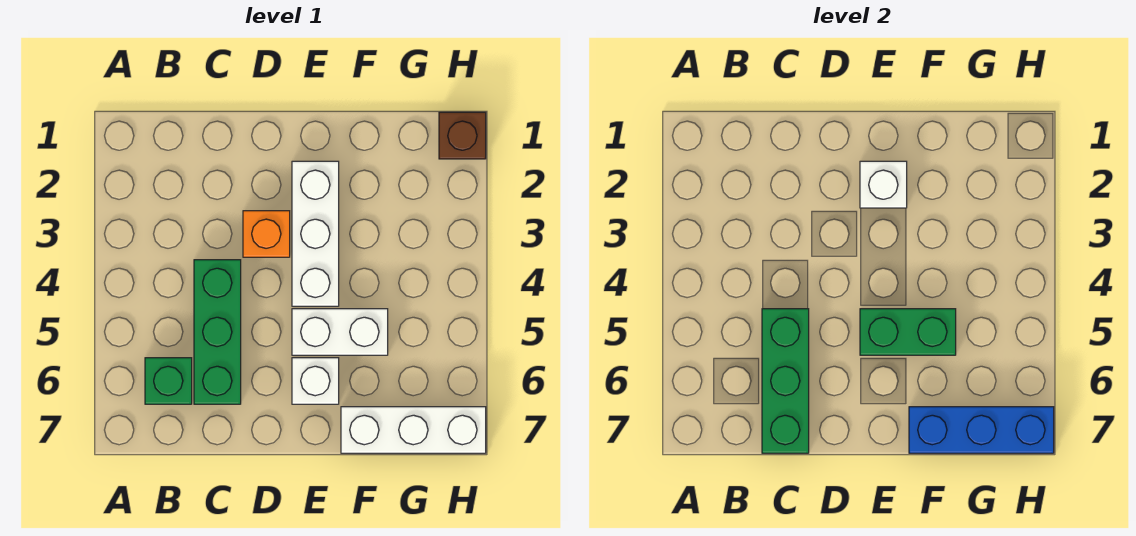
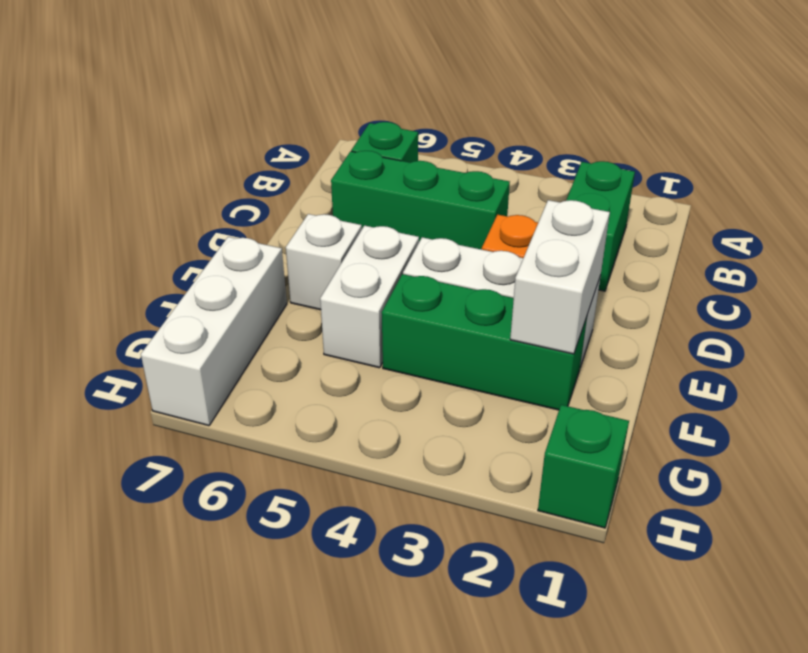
green 1x3 brick [762,309,809,453] -> green 1x3 brick moved to [382,274,587,410]
white 1x1 brick [860,161,907,208] -> white 1x2 brick [510,200,610,354]
green 1x2 brick [860,309,956,355] -> green 1x2 brick moved to [566,161,635,291]
blue 1x3 brick [909,407,1054,453] -> none
brown 1x1 brick [439,112,486,159] -> green 1x1 brick [538,405,629,528]

